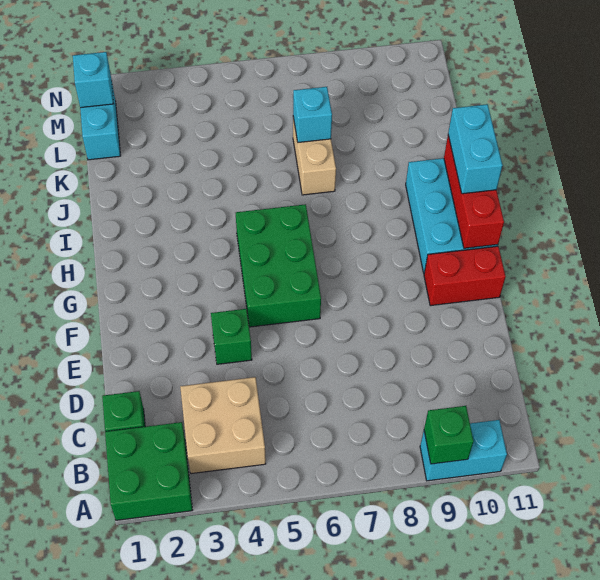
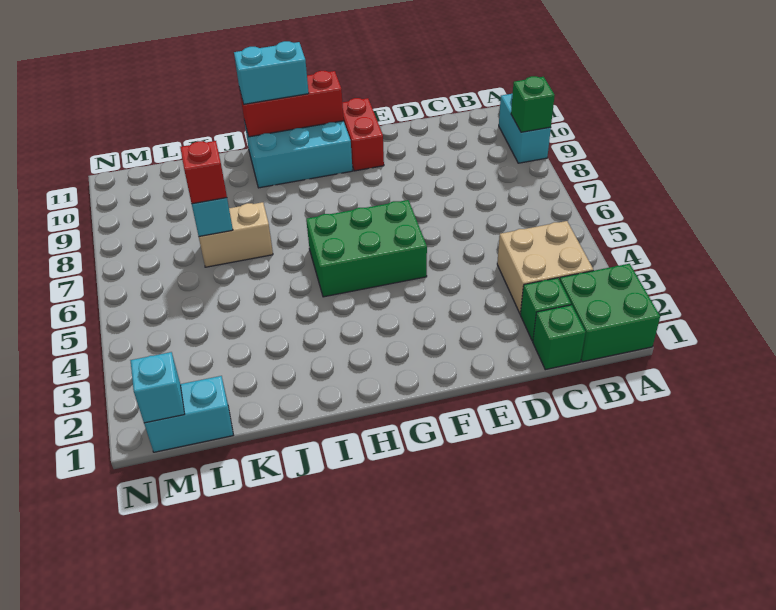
green 1x1 brick [211,309,252,364] -> green 1x1 brick moved to [520,278,571,341]
none -> red 1x1 brick [180,141,227,204]

